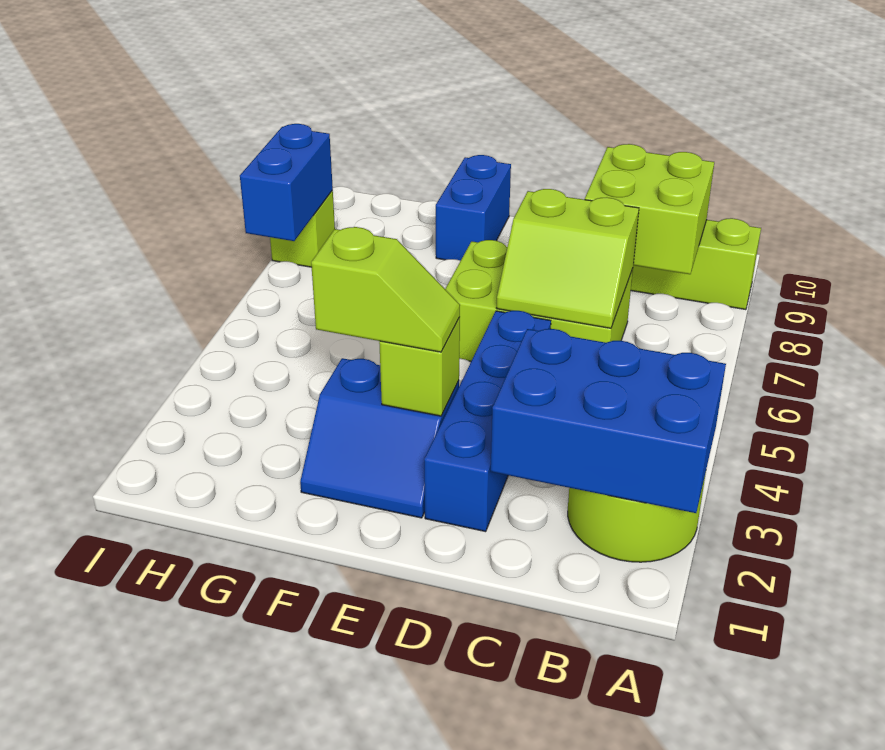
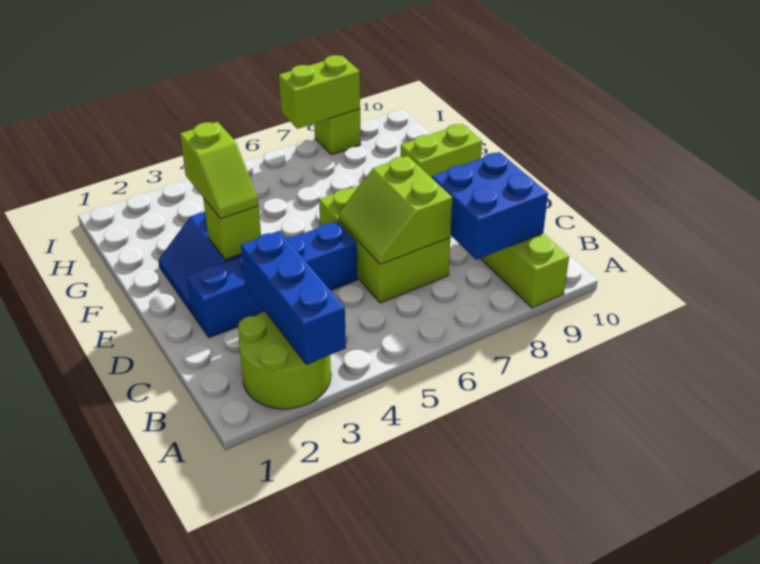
blue 2x3 brick [491,329,726,513] -> blue 1x3 brick [241,231,346,365]
lime 2x2 brick [585,144,714,274] -> blue 2x2 brick [432,152,548,260]
blue 1x2 brick [436,155,511,261] -> lime 1x2 brick [401,124,482,178]
blue 1x2 brick [240,124,333,241] -> lime 1x2 brick [279,55,360,129]

